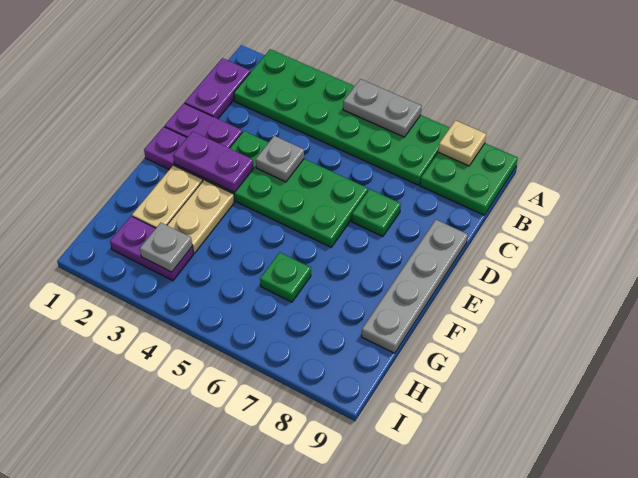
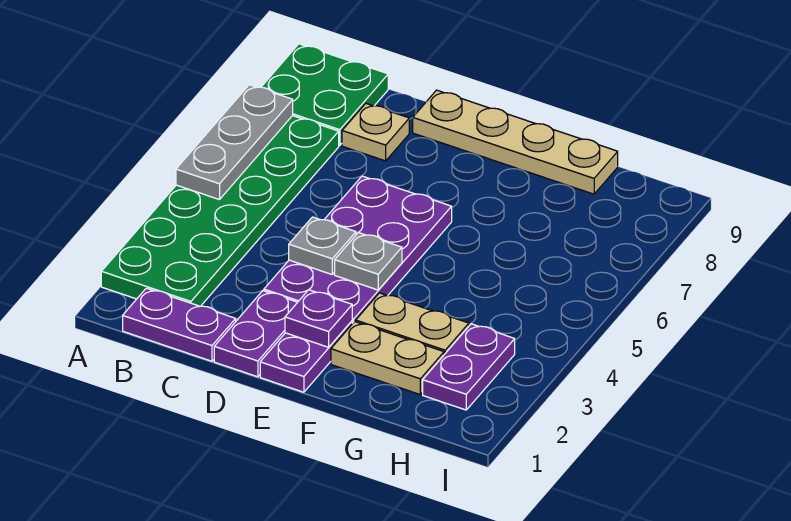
grey 1x2 plate [343,79,422,137] -> grey 1x3 plate [176,85,293,200]
tan 1x1 plate [438,120,486,166] -> tan 1x1 plate moved to [342,104,409,161]
green 2x4 plate [205,131,368,247] -> purple 2x4 plate [264,176,452,324]
green 1x1 plate [352,189,401,237] -> none
grey 1x4 plate [362,220,468,353] -> tan 1x4 plate [413,90,618,194]
purple 1x2 plate [173,131,254,192] -> purple 1x1 plate [285,290,352,347]
green 1x1 plate [260,252,311,302] -> none
grey 1x1 plate [140,223,192,272] -> grey 1x1 plate moved to [335,233,402,290]

